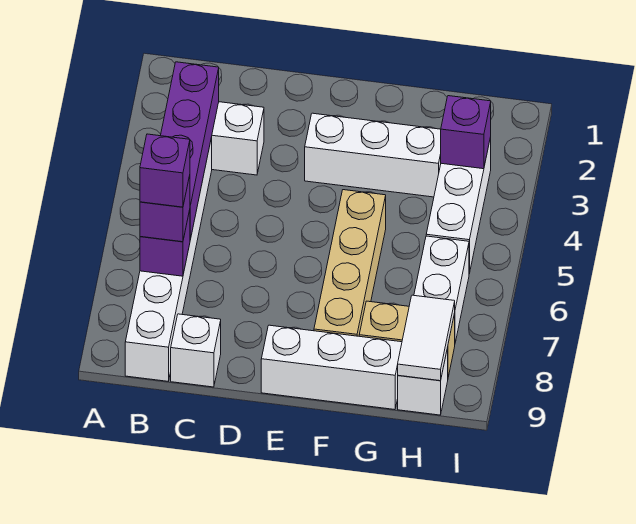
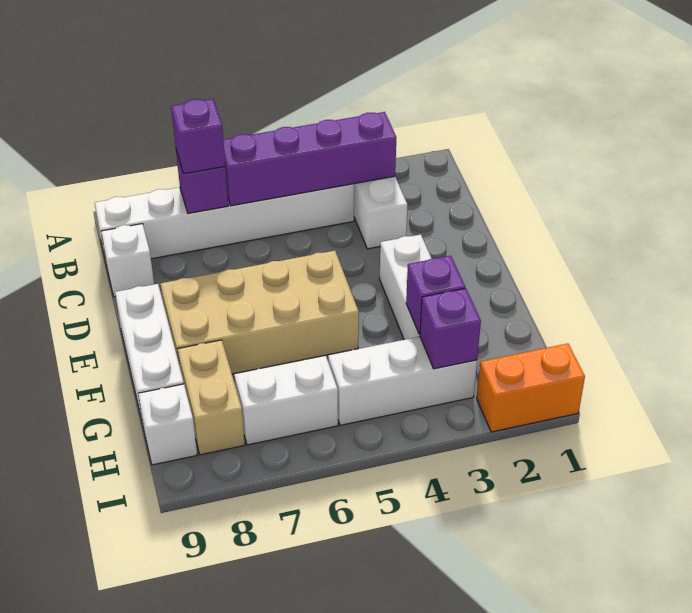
purple 1x1 brick [140,134,190,207] -> purple 1x1 brick moved to [406,256,465,335]
tan 1x4 brick [314,190,386,336] -> tan 2x4 brick [161,251,359,374]
white 1x2 tile [398,295,455,381] -> none
none -> orange 1x2 brick [477,344,585,432]

